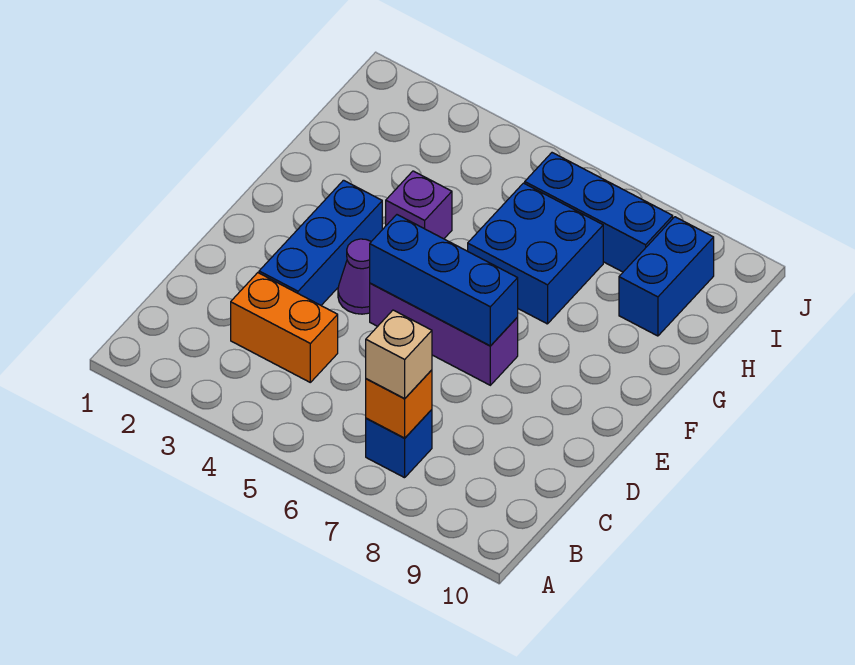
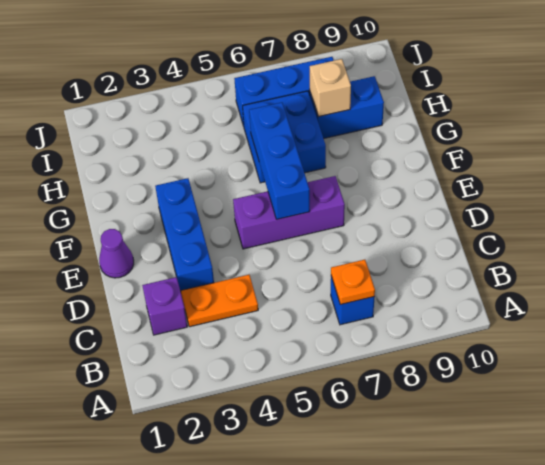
orange 1x1 brick [366,370,432,438] -> orange 1x1 plate [331,260,375,305]
tan 1x1 brick [366,310,432,398] -> tan 1x1 brick moved to [310,59,351,117]
orange 1x2 brick [231,273,338,382] -> orange 1x2 plate [181,275,258,327]
purple 1x1 cone [338,239,371,314] -> purple 1x1 cone moved to [99,229,134,278]
blue 1x3 brick [370,215,518,346] -> blue 1x3 brick turned to [249,102,310,219]
purple 1x1 brick [386,171,452,239] -> purple 1x1 brick moved to [142,277,187,335]
blue 1x2 brick [619,217,714,336] -> blue 1x2 brick turned to [310,76,384,139]

